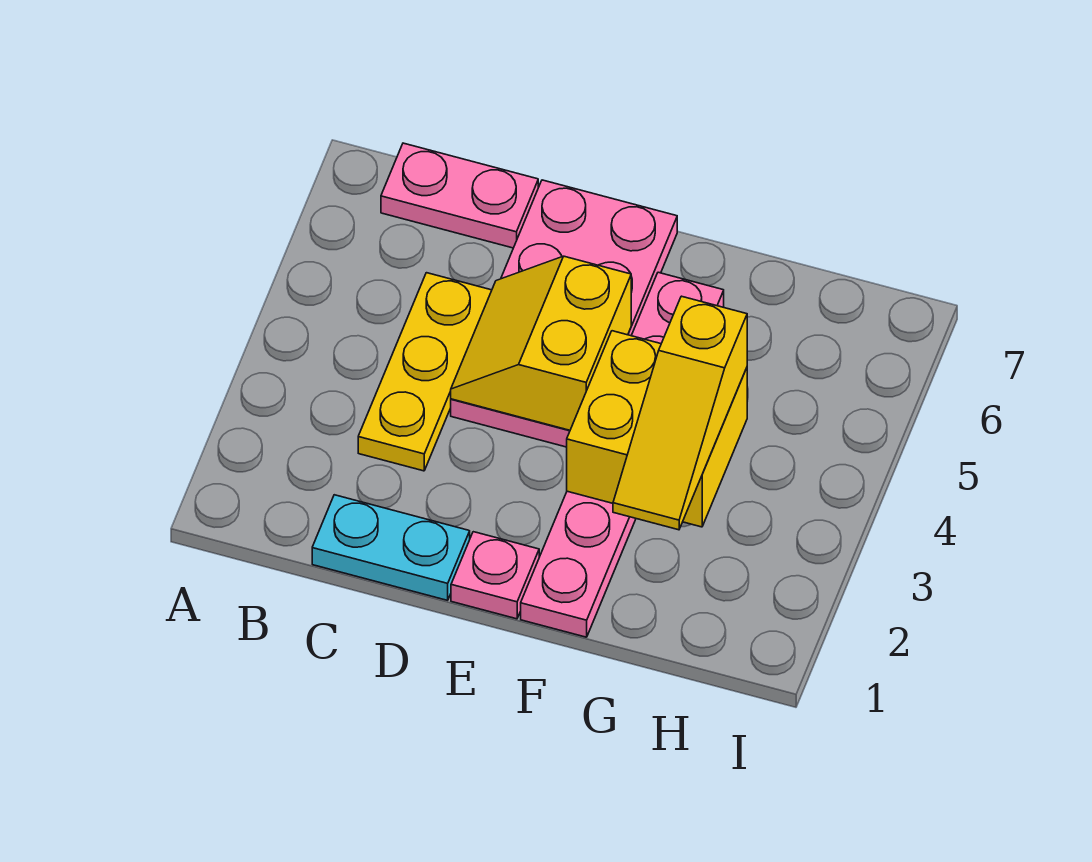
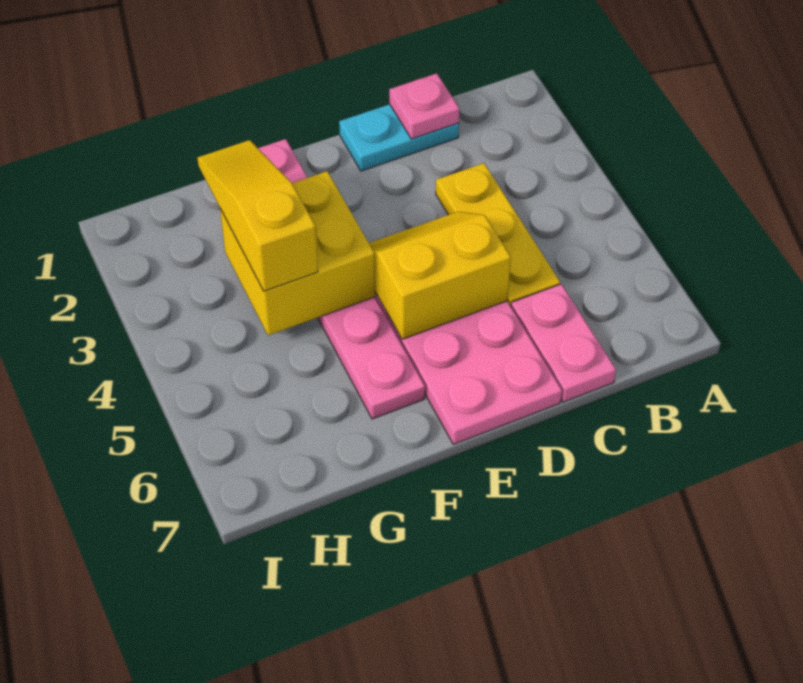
pink 1x2 plate [381,143,538,248] -> pink 1x2 plate turned to [511,284,616,402]
yellow 2x2 slope [451,256,631,430] -> yellow 2x2 slope turned to [369,212,511,339]
pink 1x1 plate [451,532,539,619] -> pink 1x1 plate moved to [389,73,459,139]

